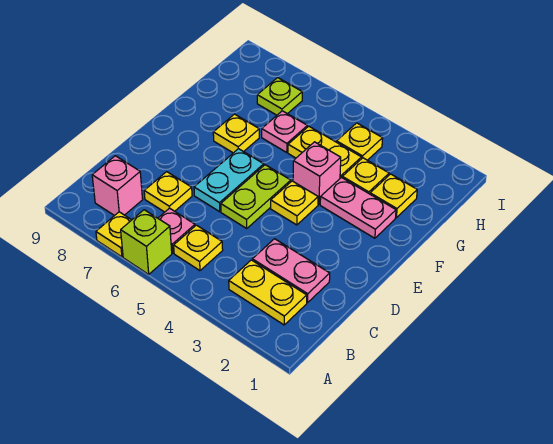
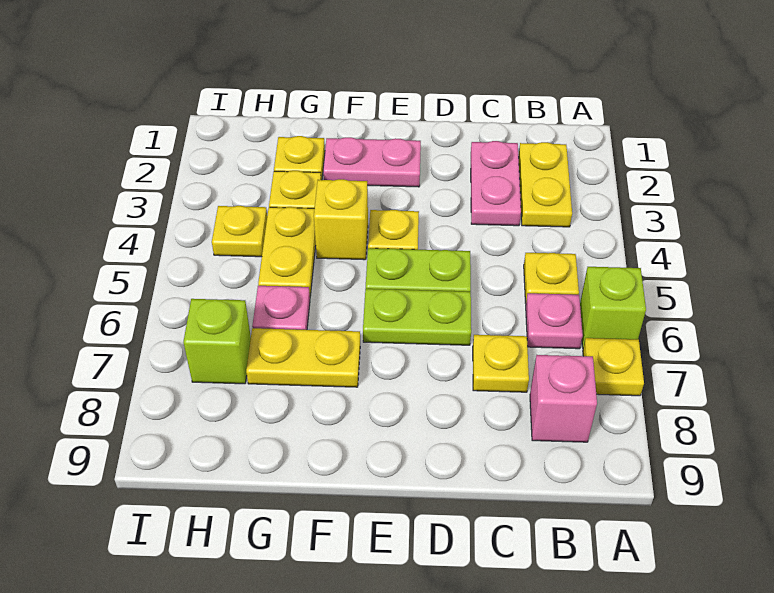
cyan 1x2 plate [194,149,264,212] -> lime 1x2 plate [363,289,471,345]
pink 1x2 plate [320,178,396,238] -> pink 1x2 plate turned to [323,137,421,187]
pink 1x1 brick [293,142,341,204] -> yellow 1x1 brick [314,179,368,260]
yellow 1x1 plate [213,114,259,153] -> yellow 1x2 plate [246,328,360,387]
lime 1x1 plate [257,78,302,115] -> lime 1x1 brick [183,299,251,384]

